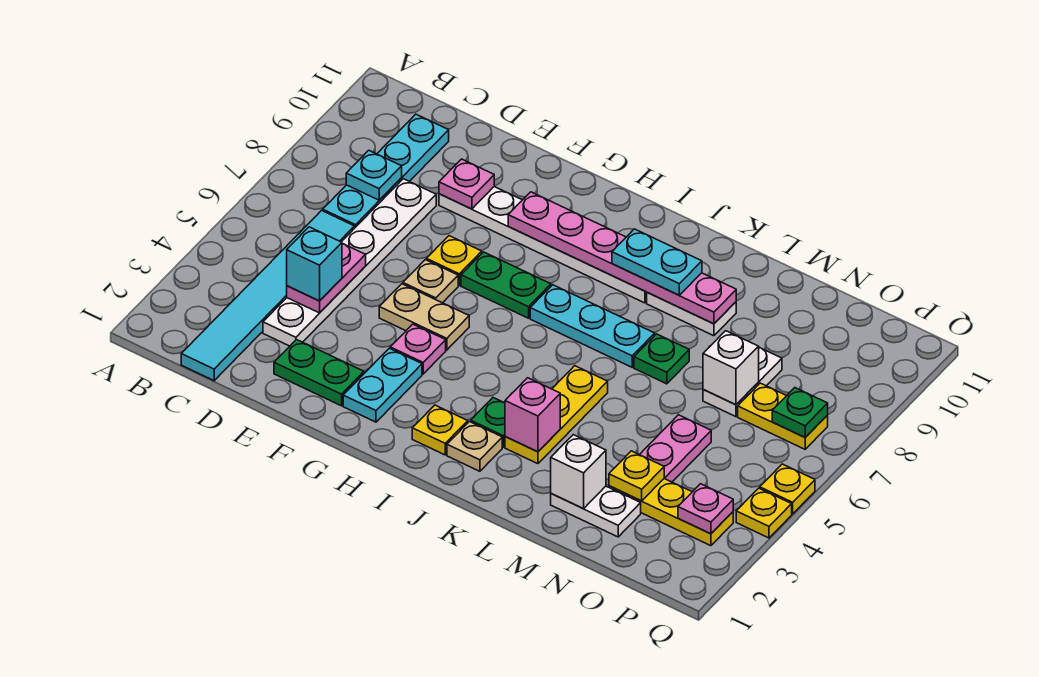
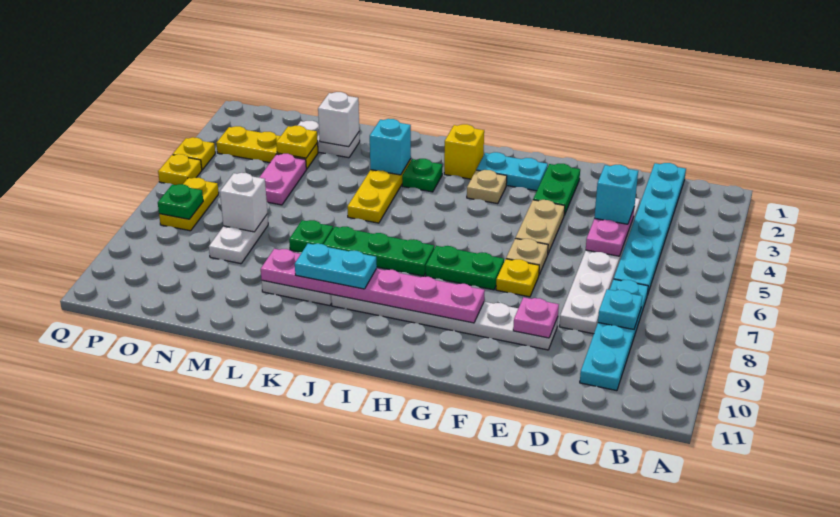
cyan 1x6 tile [181,210,354,381] -> cyan 1x6 plate [614,163,686,295]
green 1x2 plate [274,340,364,406] -> green 1x2 plate turned to [533,164,580,215]
tan 1x2 plate [379,284,469,350] -> tan 1x2 plate turned to [515,200,565,253]
cyan 1x2 plate [343,348,422,422] -> cyan 1x2 plate turned to [476,152,548,191]
pink 1x1 plate [390,324,446,374] -> none
yellow 1x1 plate [412,405,468,455] -> yellow 1x1 brick [444,124,484,179]
cyan 1x3 plate [530,285,655,367] -> green 1x3 plate [324,227,434,276]
tan 1x1 plate [447,422,502,471] -> tan 1x1 plate moved to [467,170,507,204]
pink 1x1 brick [505,378,560,452] -> cyan 1x1 brick [370,119,411,175]
yellow 1x2 plate [738,383,828,449] -> yellow 1x2 plate turned to [159,178,219,231]
pink 1x1 plate [678,484,733,534] -> none

